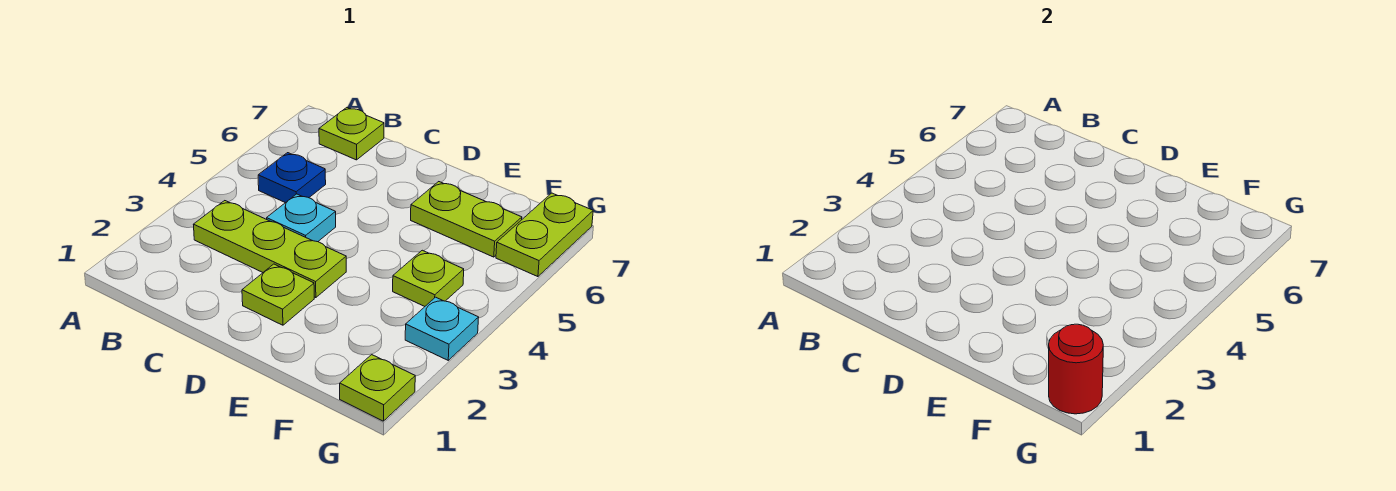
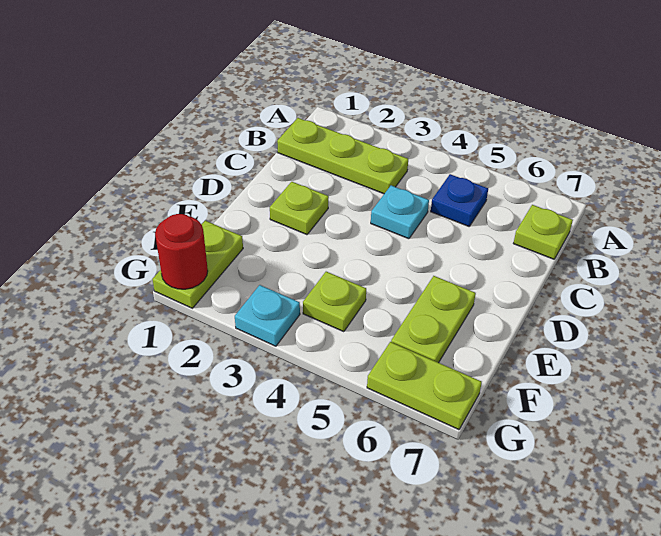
lime 1x3 plate [194,201,346,298] -> lime 1x3 plate turned to [277,118,408,194]
lime 1x1 plate [340,355,415,421] -> lime 1x2 plate [152,221,243,308]

